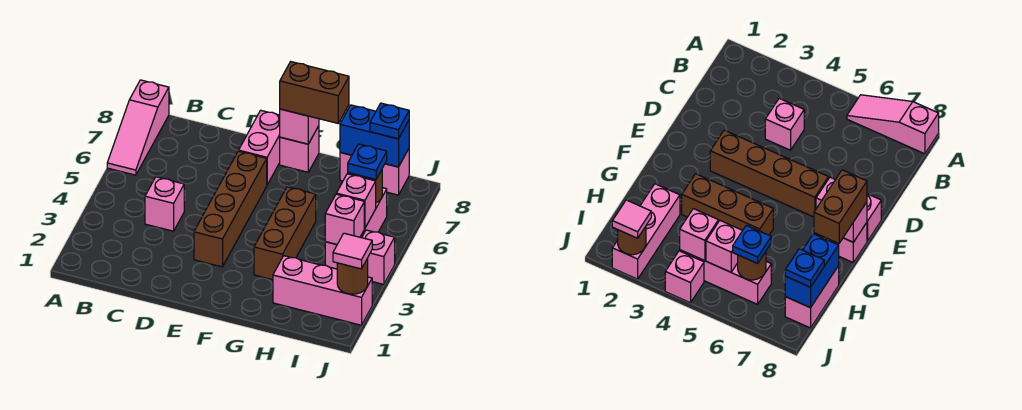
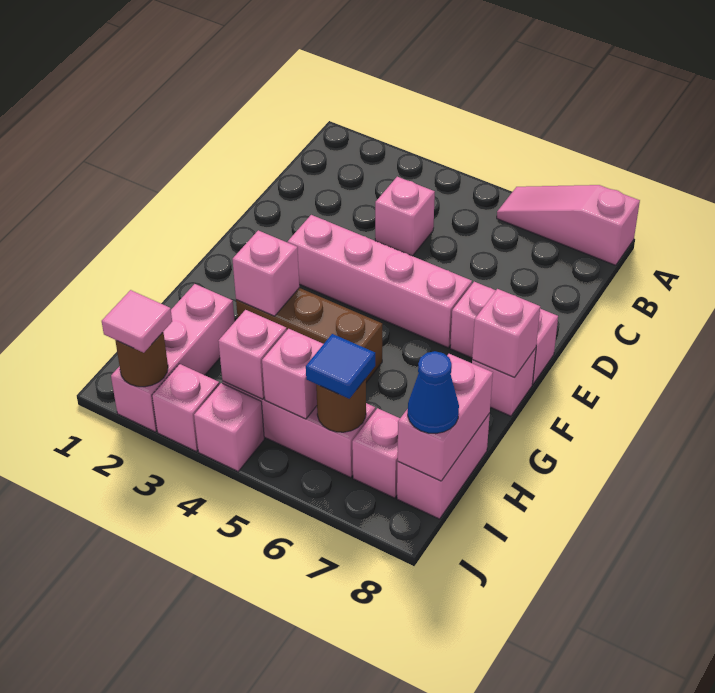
brown 1x4 brick [194,151,267,267] -> pink 1x4 brick [288,215,472,348]
brown 1x2 brick [280,62,349,123] -> none
none -> pink 1x1 brick [232,230,299,316]
blue 1x2 brick [340,105,409,167] -> pink 1x2 brick [398,354,493,481]
blue 1x1 plate [348,144,387,180] -> blue 1x1 tile [306,334,375,399]
none -> pink 1x1 brick [352,408,400,498]
blue 1x1 plate [370,103,409,139] -> blue 1x1 cone [408,351,459,434]
none -> pink 1x1 brick [152,364,219,452]

